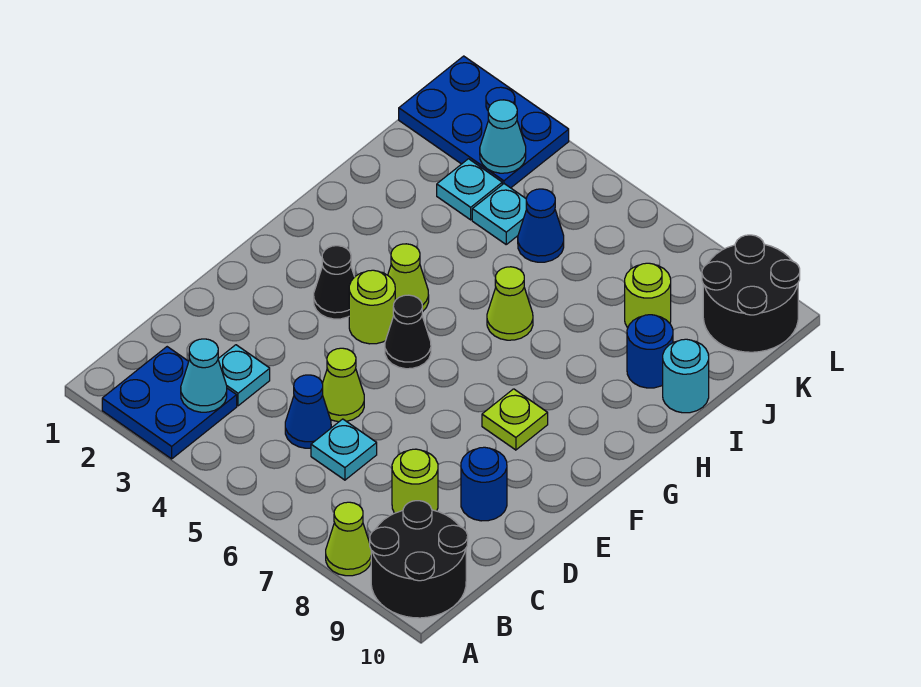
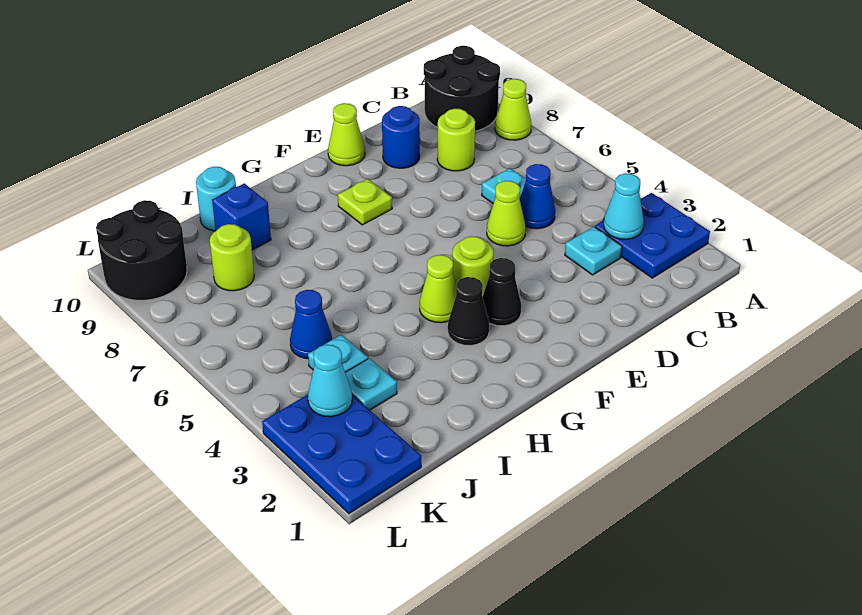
black 1x1 cone [385,295,431,369] -> black 1x1 cone moved to [448,277,489,346]
lime 1x1 cone [487,267,533,340] -> lime 1x1 cone moved to [328,103,365,166]
blue 1x1 round brick [627,315,673,388] -> blue 1x1 brick [212,183,271,250]

